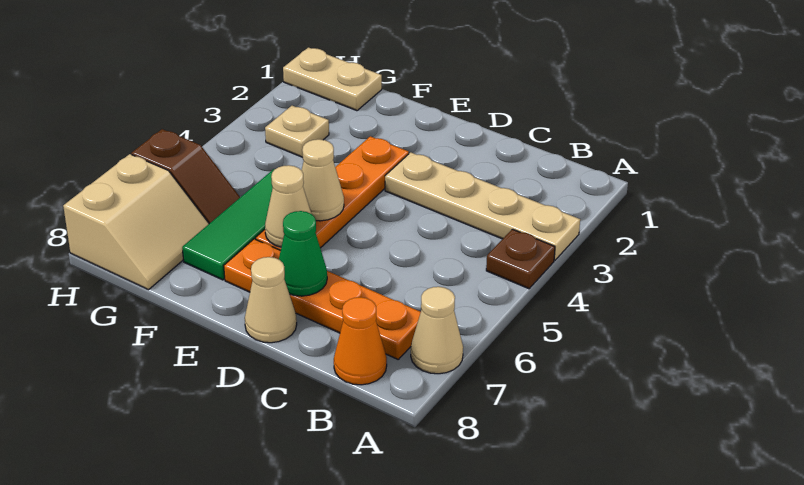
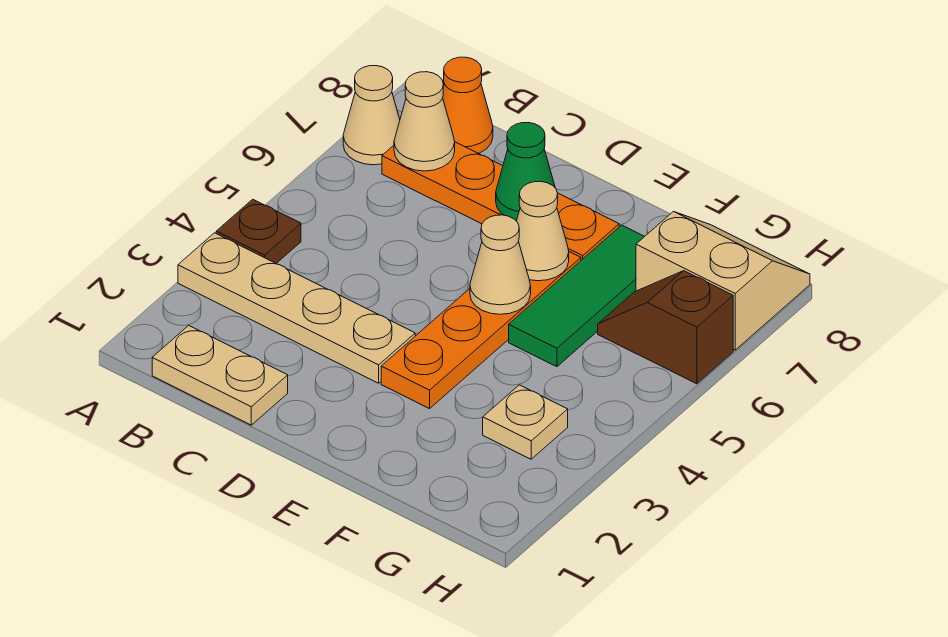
tan 1x1 cone [245,257,297,343] -> tan 1x1 cone moved to [394,72,455,171]
tan 1x2 plate [283,48,382,111] -> tan 1x2 plate moved to [152,325,288,425]
tan 2x2 slope [63,154,209,290] -> tan 2x2 slope turned to [636,212,810,350]

